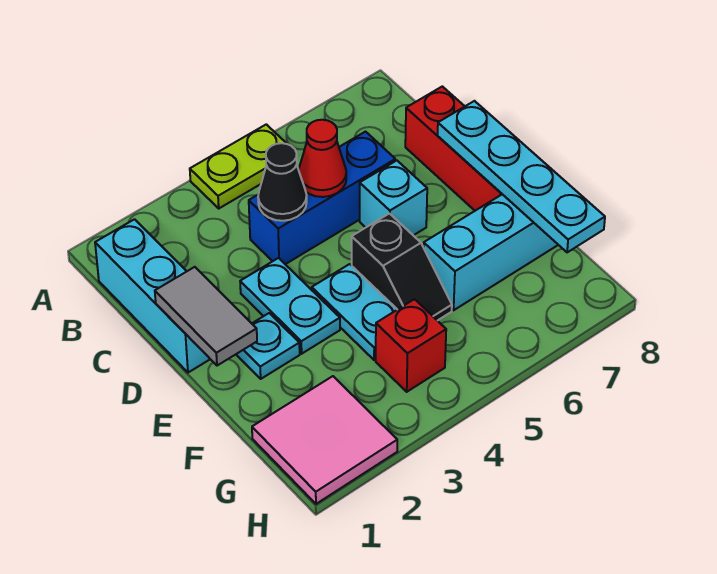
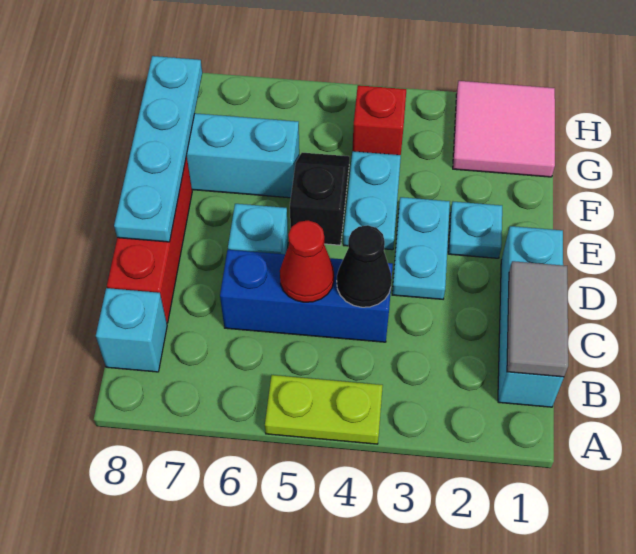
none -> cyan 1x1 brick [96,288,167,372]
grey 1x2 tile [155,267,257,366] -> grey 1x2 tile moved to [507,261,568,377]

